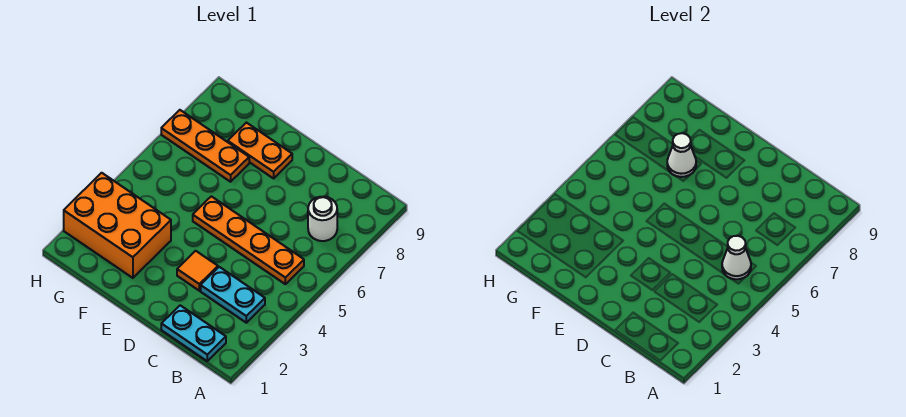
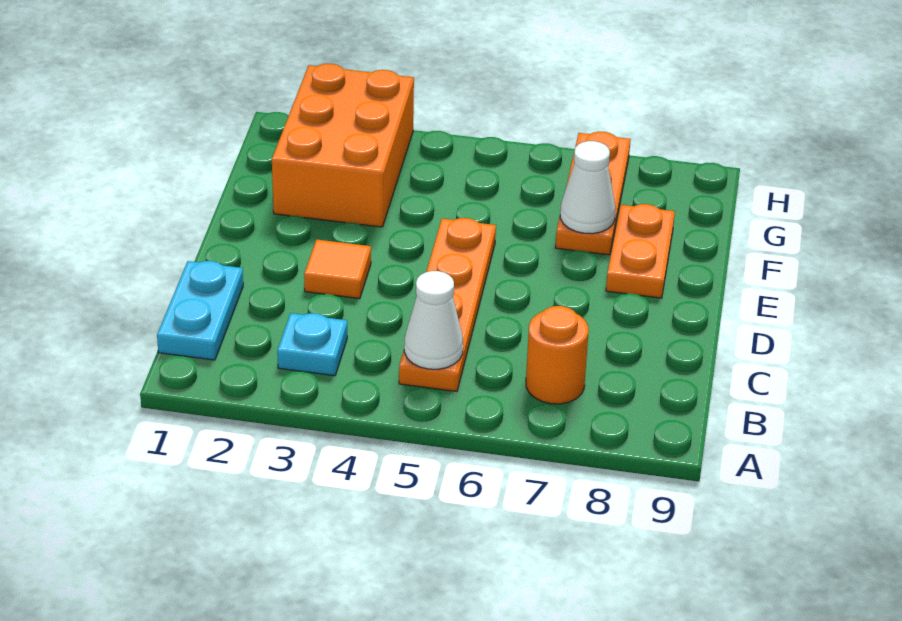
cyan 1x2 plate [201,267,265,323] -> cyan 1x1 plate [277,313,347,376]
white 1x1 round brick [308,197,337,241] -> orange 1x1 round brick [526,306,589,404]

